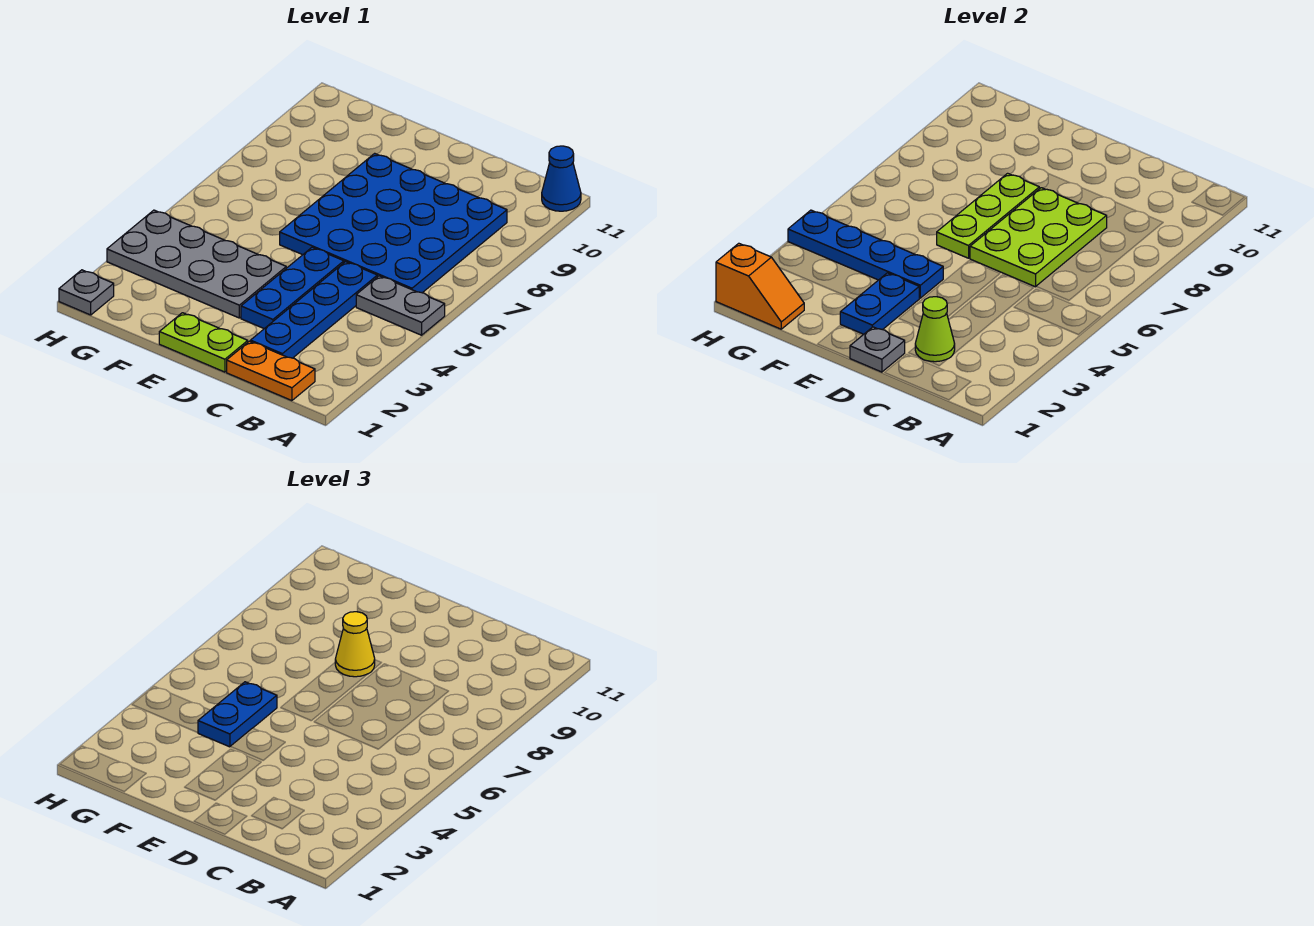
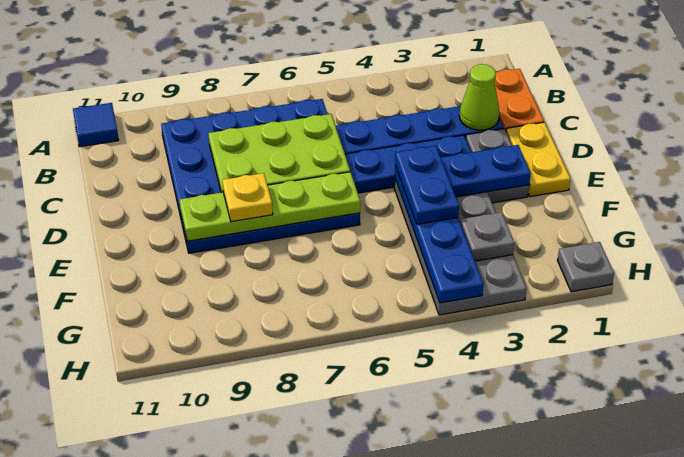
grey 1x2 plate [356,276,445,335] -> grey 1x2 plate moved to [466,129,529,203]
blue 1x1 cone [542,146,581,211] -> blue 1x1 tile [73,103,119,147]
lime 1x2 plate [159,313,248,372] -> yellow 1x2 plate [506,122,571,197]
grey 1x1 plate [850,327,905,372] -> grey 1x1 plate moved to [460,212,514,261]
lime 1x3 plate [937,173,1039,258] -> lime 1x4 plate [180,172,360,241]
yellow 1x1 cone [335,612,375,677] -> yellow 1x1 plate [222,173,273,222]
blue 1x2 plate [198,682,277,747] -> blue 1x2 plate turned to [395,146,459,224]
orange 1x2 slope [716,243,804,329] -> none

